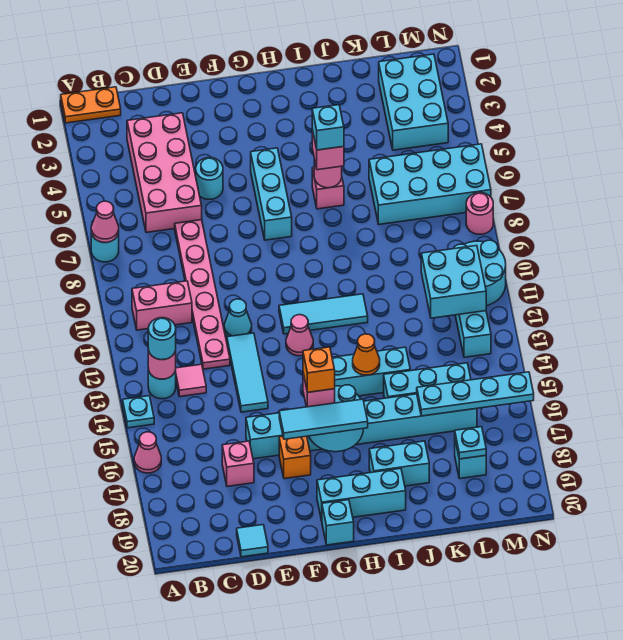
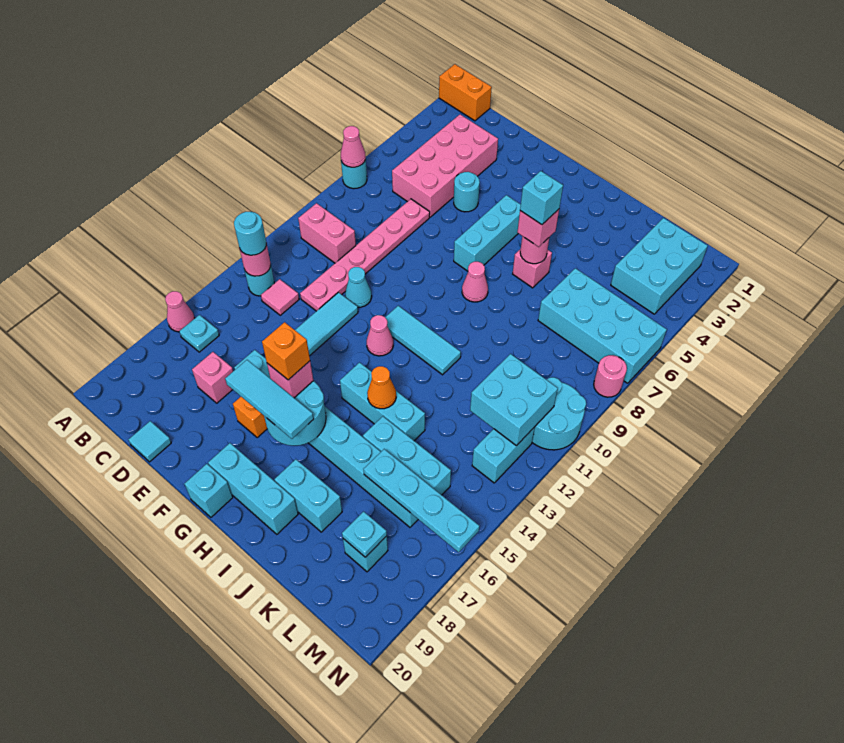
orange 1x2 plate [61,87,121,123] -> orange 1x2 brick [439,64,492,121]
cyan 1x1 plate [123,396,154,428] -> cyan 1x1 plate moved to [179,315,219,352]
none -> pink 1x1 cone [462,262,488,302]

